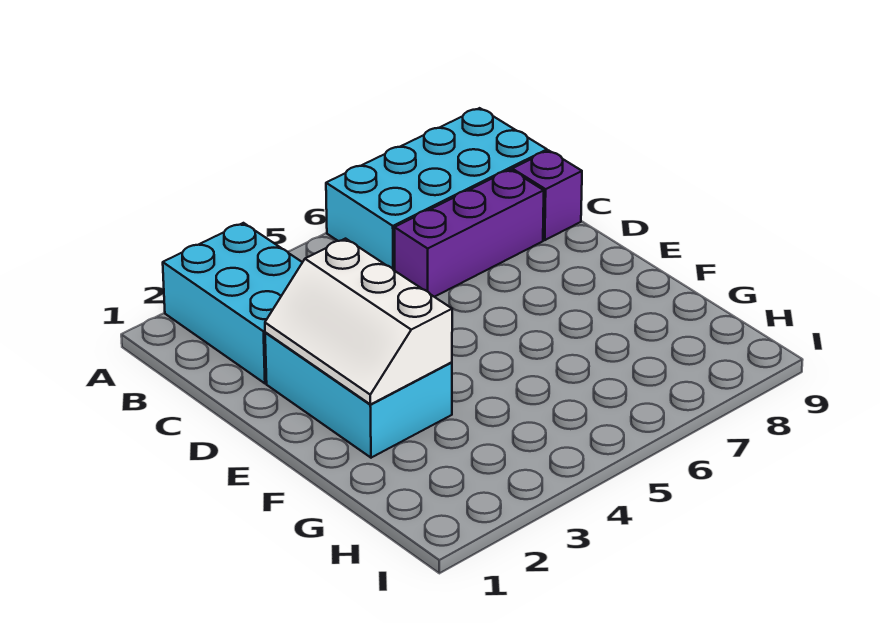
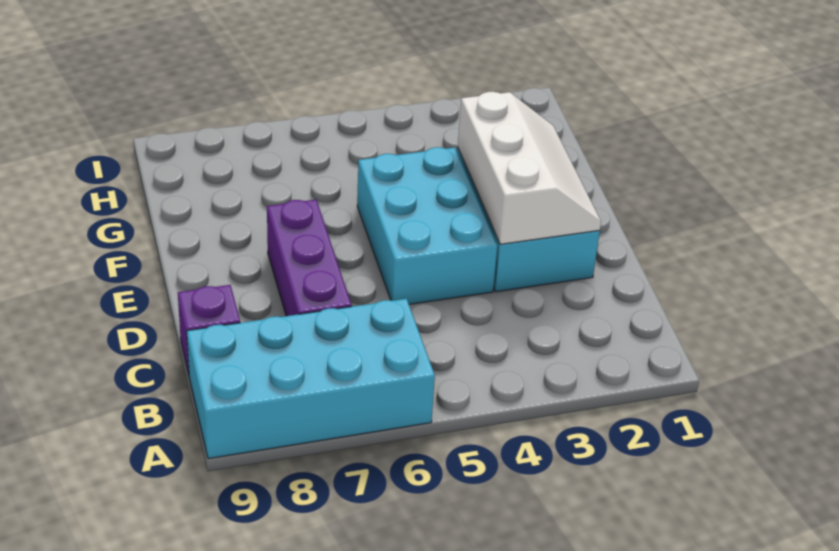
cyan 2x3 brick [163,223,302,383] -> cyan 2x3 brick moved to [357,147,498,304]
purple 1x3 brick [394,170,544,297] -> purple 1x3 brick turned to [267,200,352,316]

